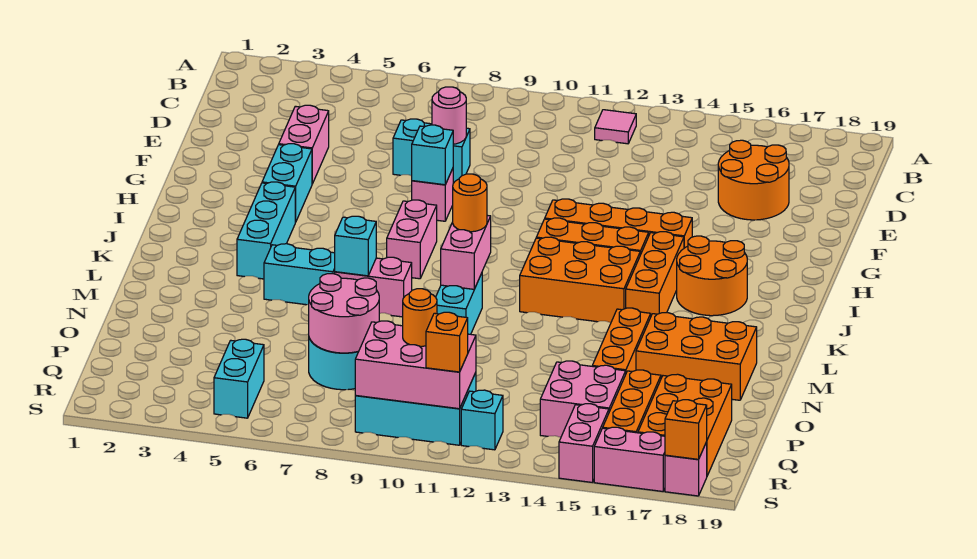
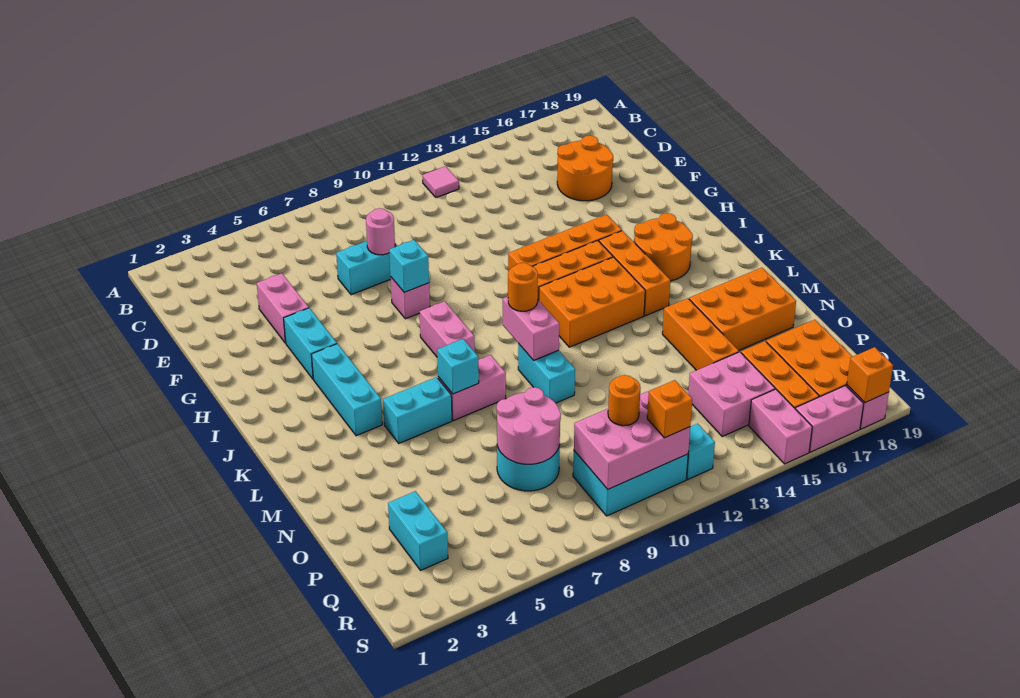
cyan 1x2 brick [214,339,264,418] -> cyan 1x2 brick moved to [388,491,448,570]

